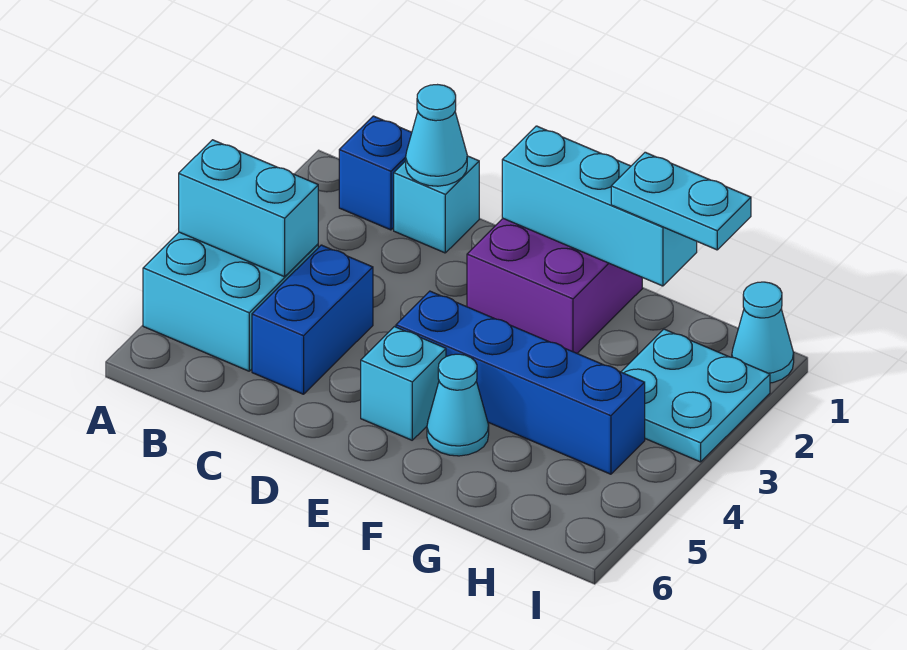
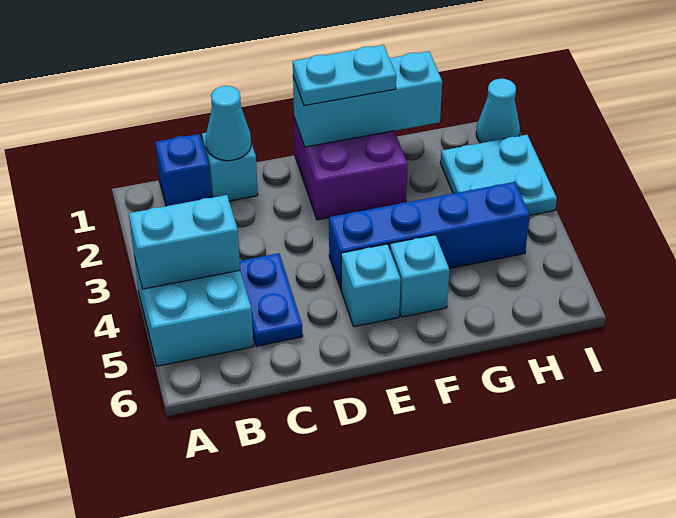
blue 1x2 brick [252,245,373,394] -> blue 1x2 plate [240,253,303,346]
cyan 1x1 cone [427,354,489,456] -> cyan 1x1 brick [390,235,449,317]
cyan 1x2 plate [611,152,751,250] -> cyan 1x2 plate moved to [293,45,396,106]

